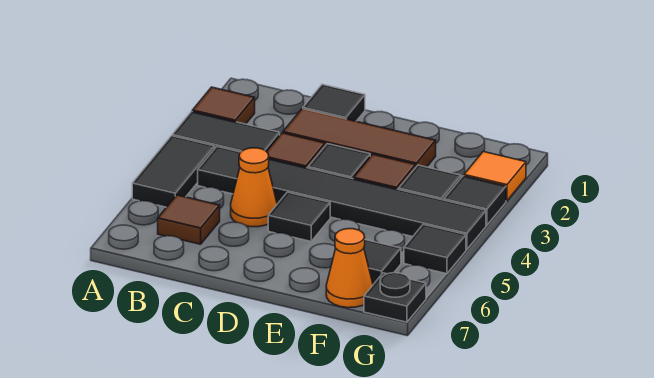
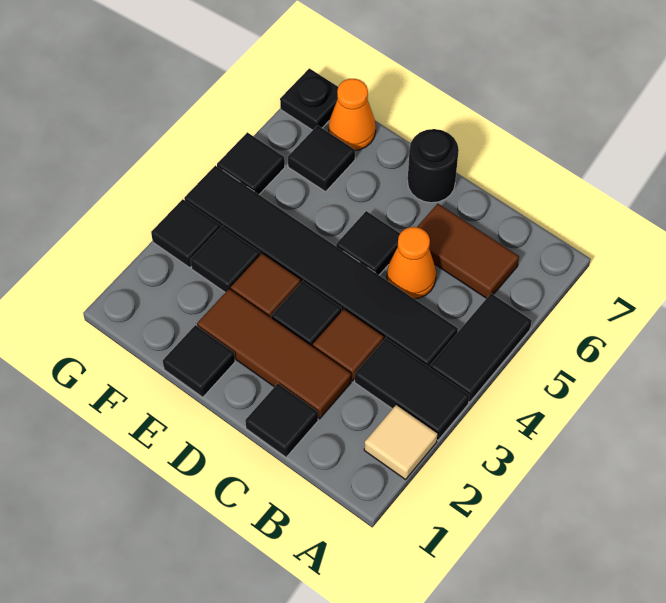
brown 1x1 tile [192,87,255,124] -> tan 1x1 tile [364,405,437,479]
brown 1x1 tile [158,195,220,244] -> brown 1x2 tile [417,204,519,298]
none -> black 1x1 round brick [408,129,459,203]
none -> black 1x1 tile [163,325,235,397]
orange 1x1 tile [464,152,526,201] -> none

